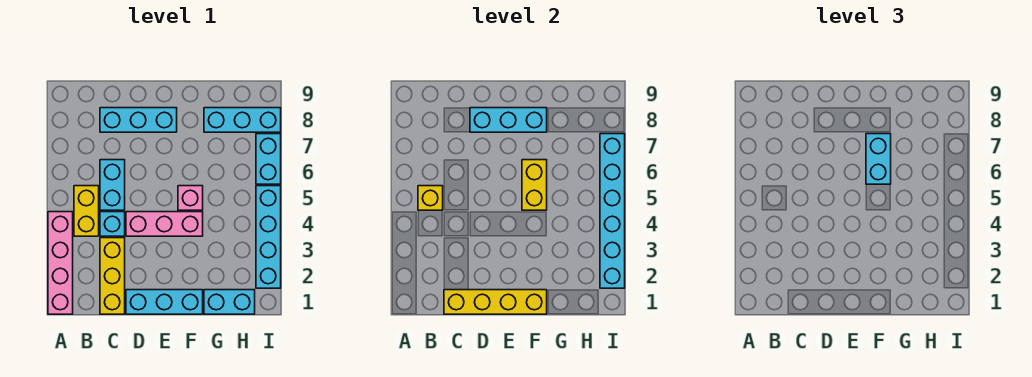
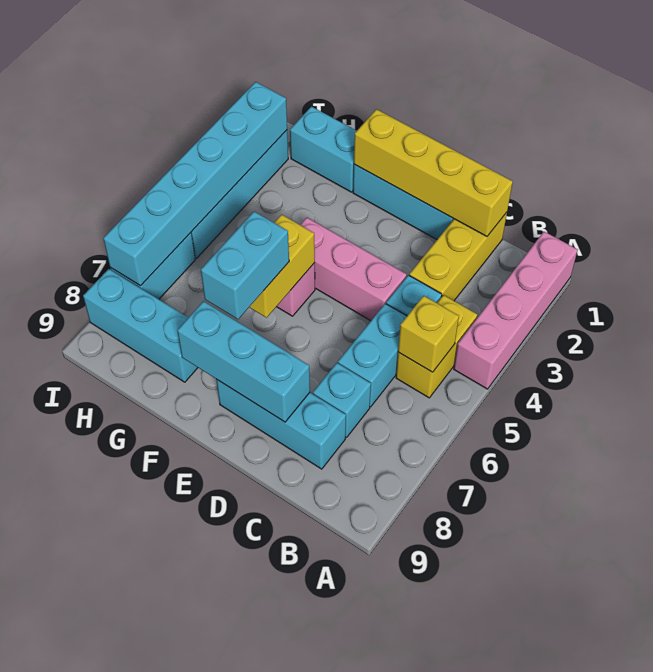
none -> cyan 1x1 brick [313,363,371,437]

